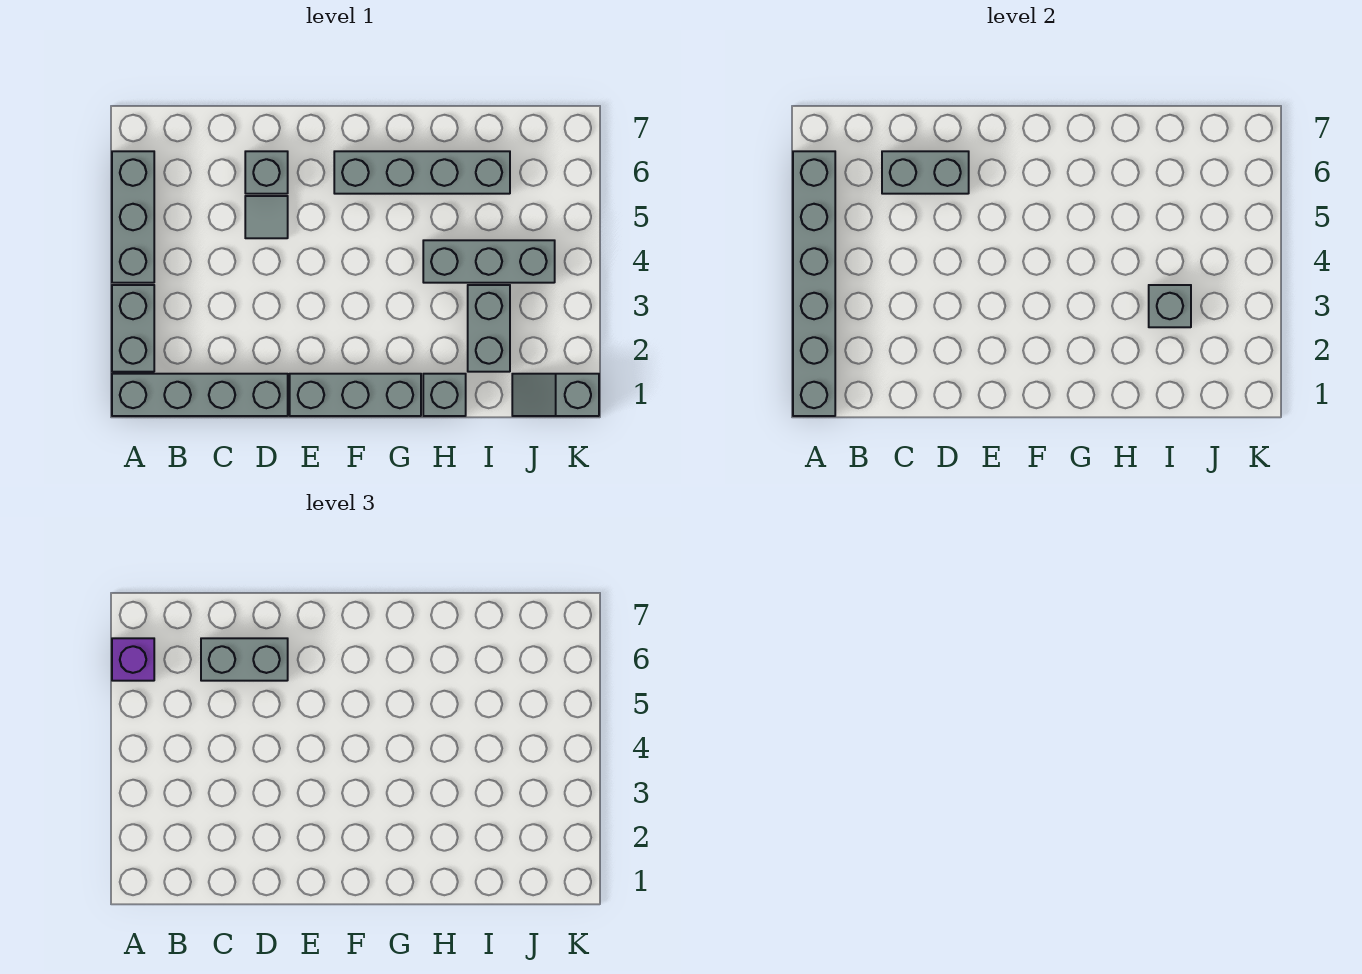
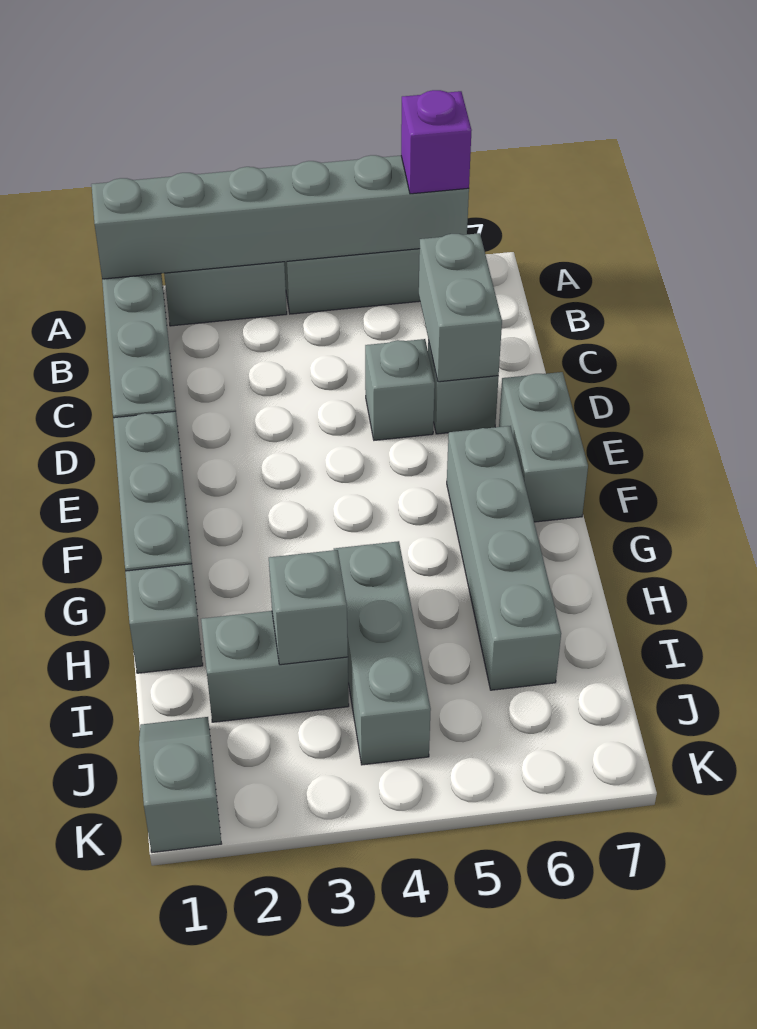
grey 1x2 brick [201,638,288,681] -> grey 1x2 brick moved to [499,372,588,522]
grey 1x1 tile [245,196,288,238] -> grey 1x1 brick [365,339,435,440]

